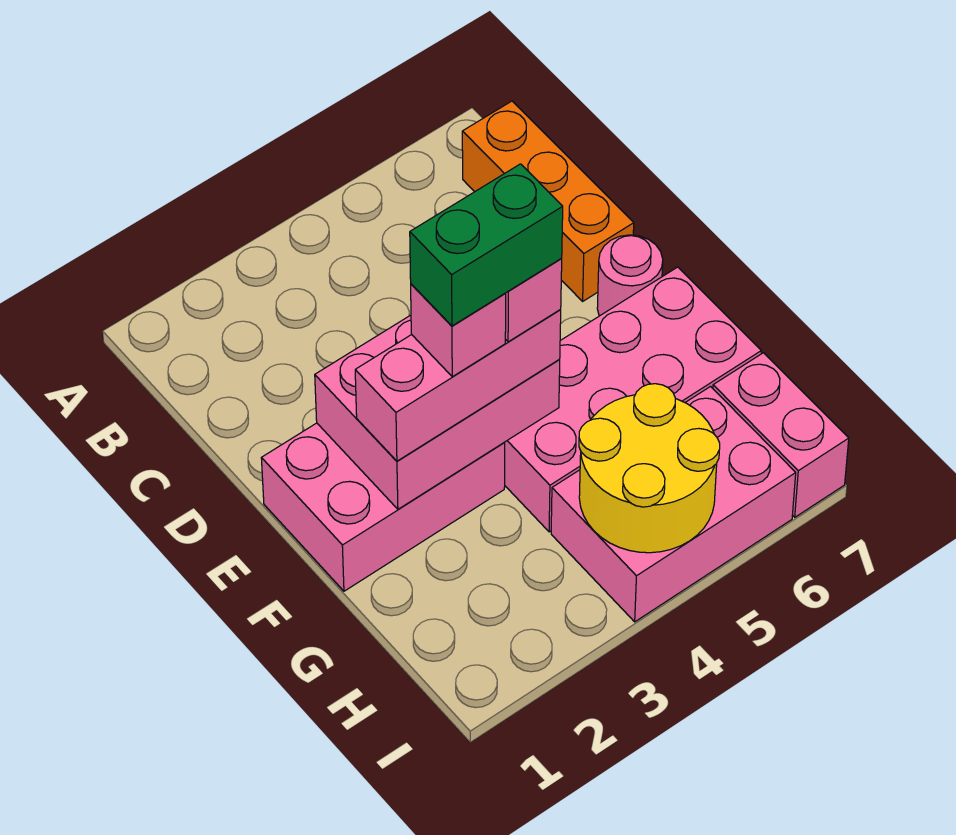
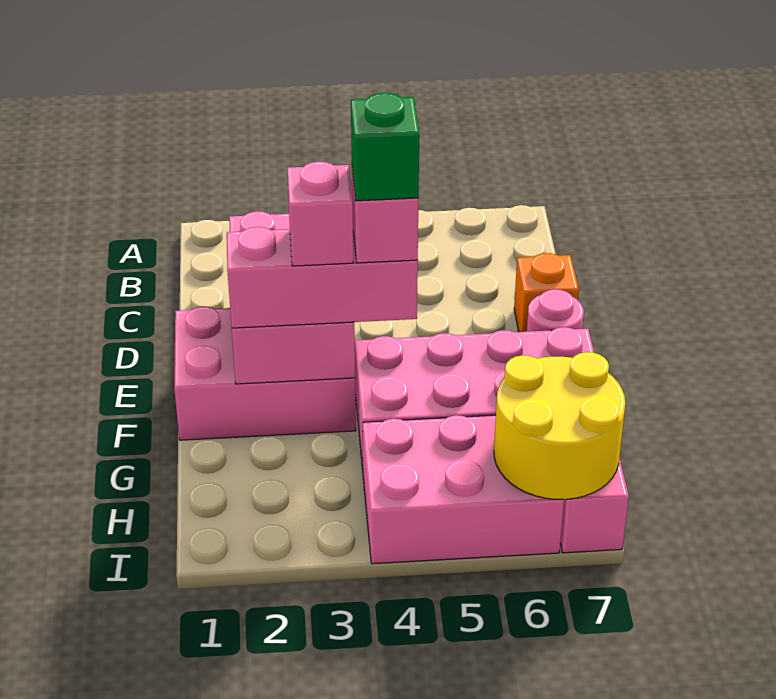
orange 1x3 brick [462,101,634,301] -> orange 1x1 brick [514,253,579,332]
pink 2x3 brick [315,315,560,509] -> pink 2x3 brick turned to [229,211,355,384]
green 1x2 brick [410,164,563,326] -> green 1x1 brick [351,93,419,201]
yellow 2x2 round brick [579,384,720,553] -> yellow 2x2 round brick moved to [494,352,625,499]

